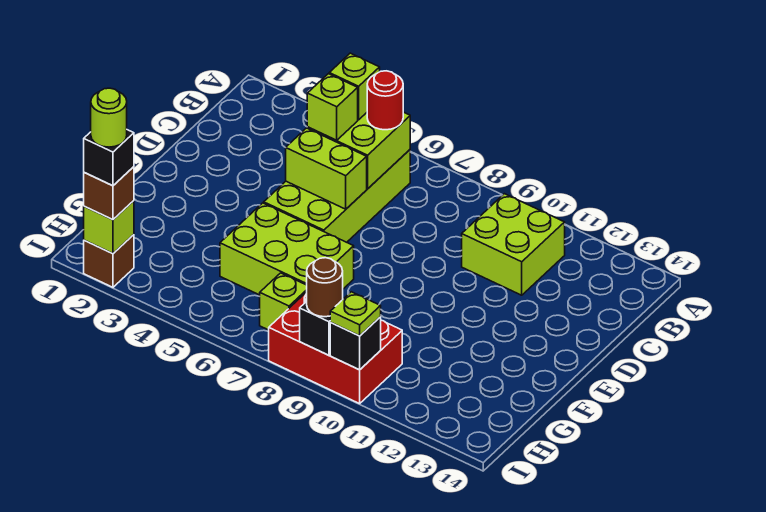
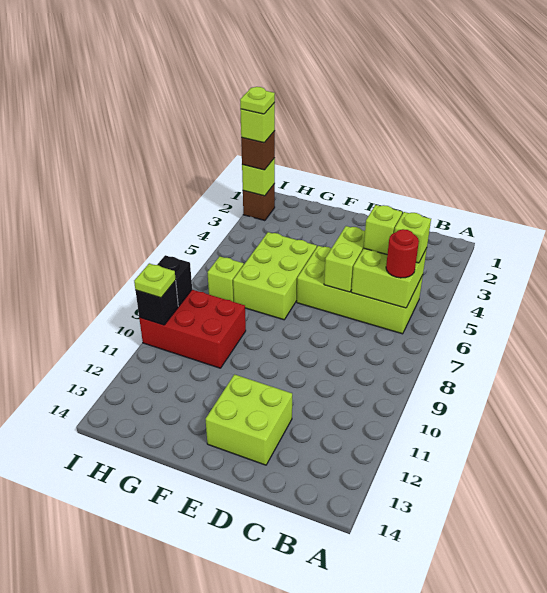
lime 2x2 brick [462,194,565,295] -> lime 2x2 brick moved to [206,374,292,465]
red 2x3 brick [269,292,402,404] -> red 2x3 brick turned to [139,290,246,368]
black 1x1 brick [84,130,134,186] -> lime 1x1 brick [240,103,275,143]
lime 1x1 round brick [91,88,127,147] -> lime 1x1 plate [240,87,275,114]
brown 1x1 round brick [307,258,343,317] -> none

